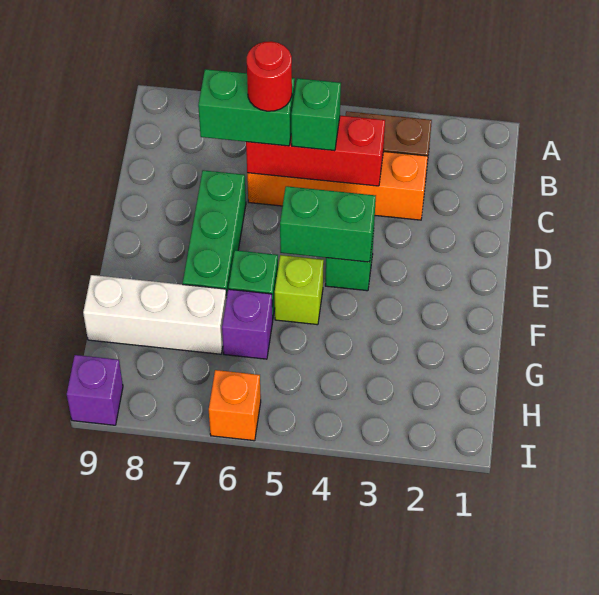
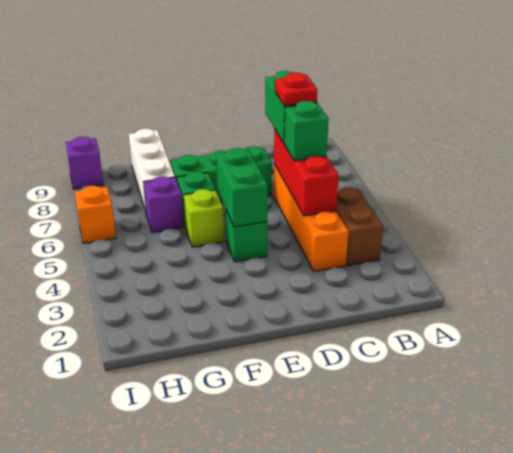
red 1x1 round brick [247,41,292,111] -> red 1x1 plate [275,73,317,106]

